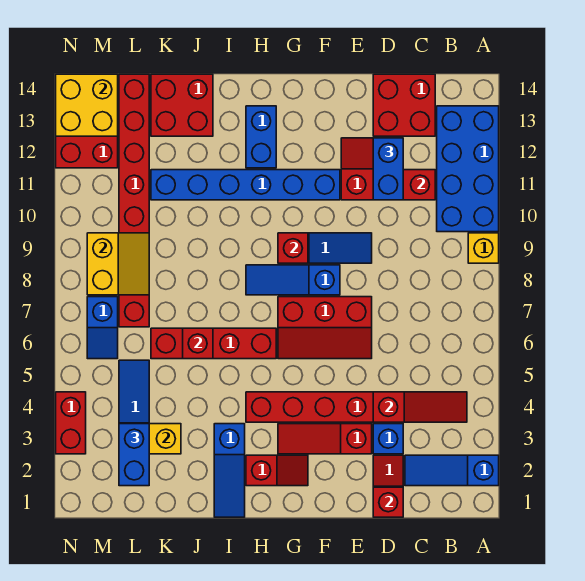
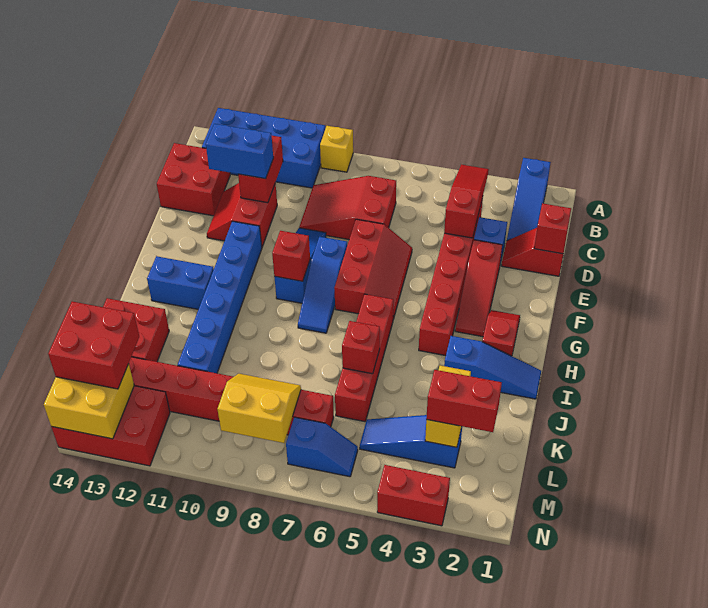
none -> red 2x3 slope [299,176,396,240]
blue 1x2 brick [119,424,149,486] -> red 1x2 brick [426,370,502,432]
none -> red 2x2 brick [48,302,139,389]

